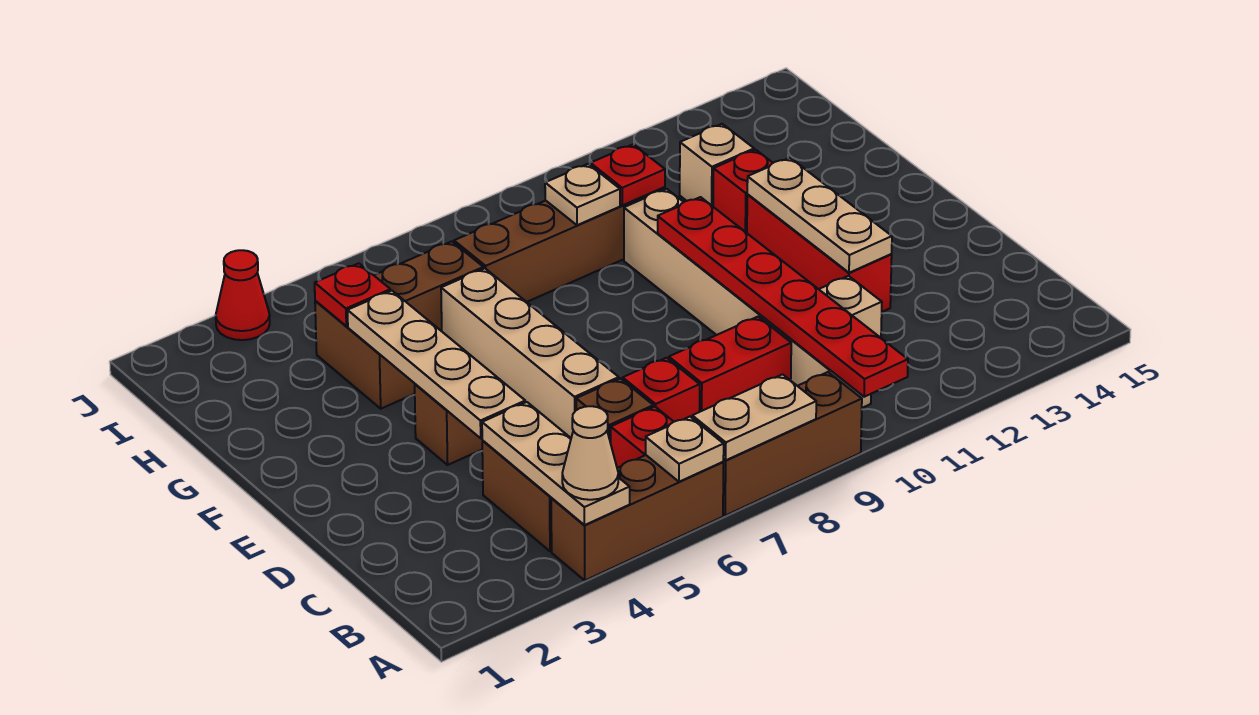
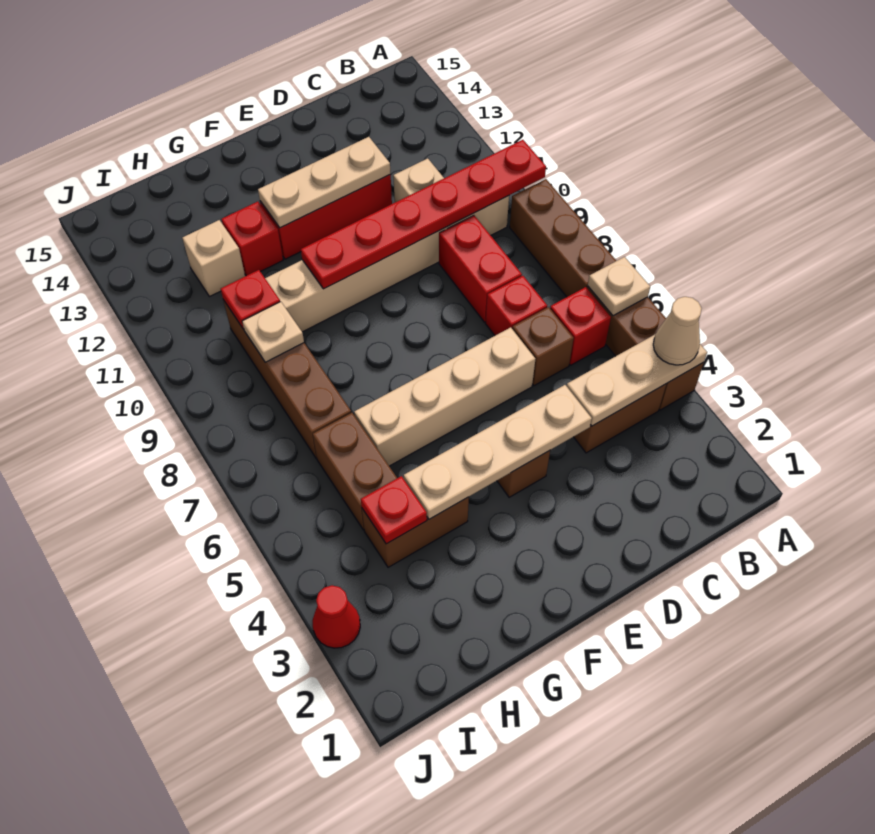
tan 1x2 plate [692,374,816,460] -> none

